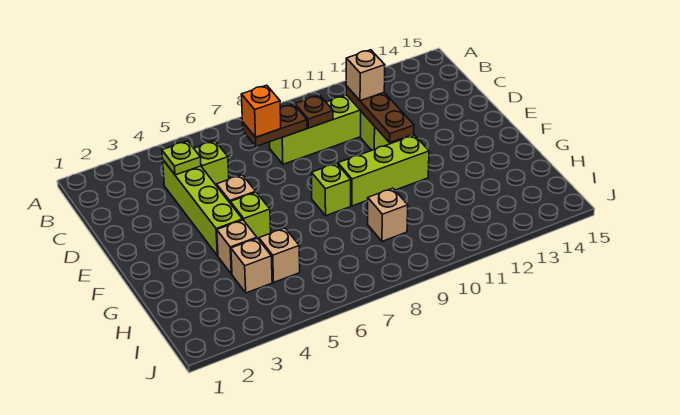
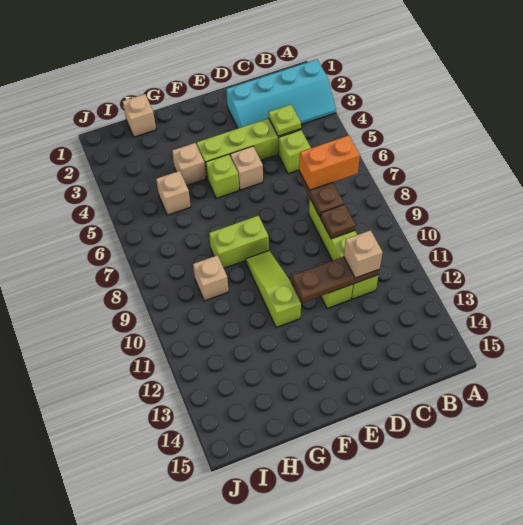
none -> cyan 2x4 slope [226,59,336,128]
orange 1x1 brick [241,85,281,137] -> orange 1x2 brick [299,135,360,190]
lime 1x1 brick [311,163,351,216] -> lime 1x2 brick [209,216,269,268]
lime 1x3 brick [338,135,429,206] -> lime 1x3 slope [245,251,301,328]
tan 1x1 brick [231,238,272,293] -> tan 1x1 brick moved to [123,94,156,137]

